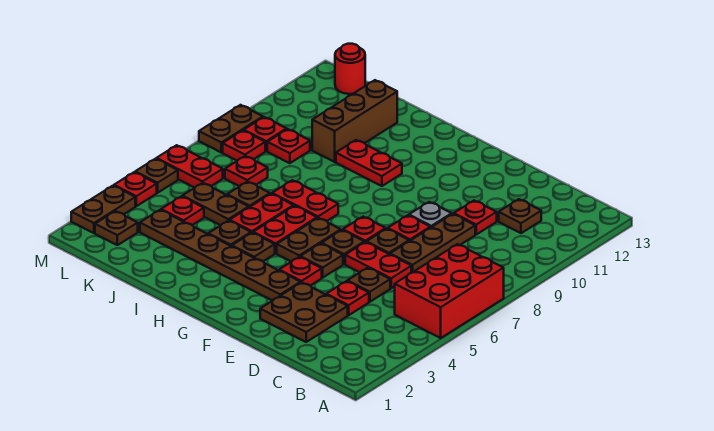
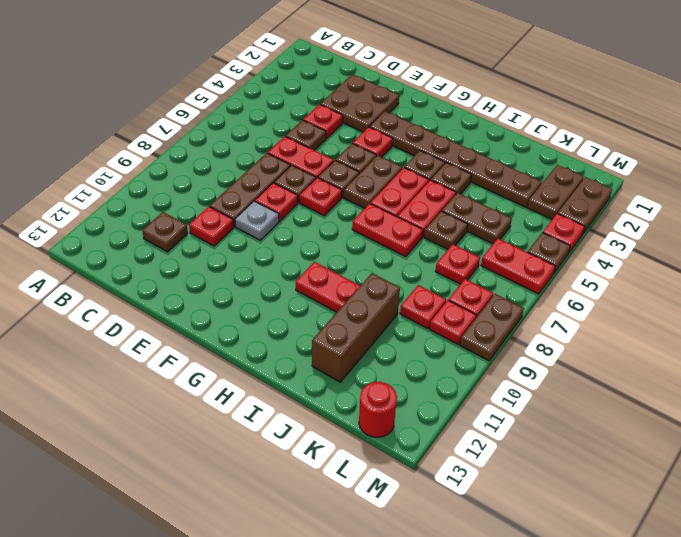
red 2x3 brick [395,244,504,338] -> none
red 1x1 plate [161,196,204,225] -> none
brown 1x1 plate [95,211,138,245] -> brown 1x2 plate [527,165,584,219]

